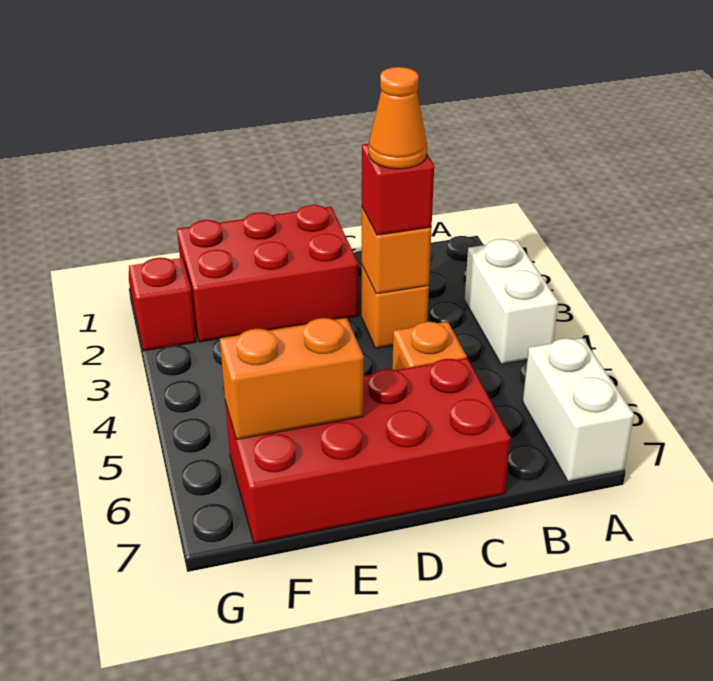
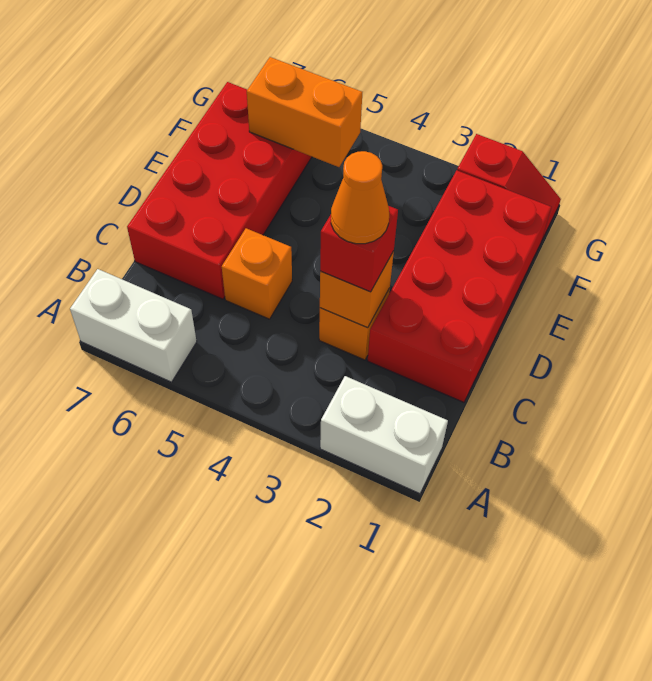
white 1x2 brick [465,239,558,364] -> white 1x2 brick moved to [320,376,448,494]
red 2x3 brick [177,205,358,342] -> red 2x4 brick [368,170,551,402]
orange 1x2 brick [220,318,364,440] -> orange 1x2 brick turned to [247,57,362,167]

